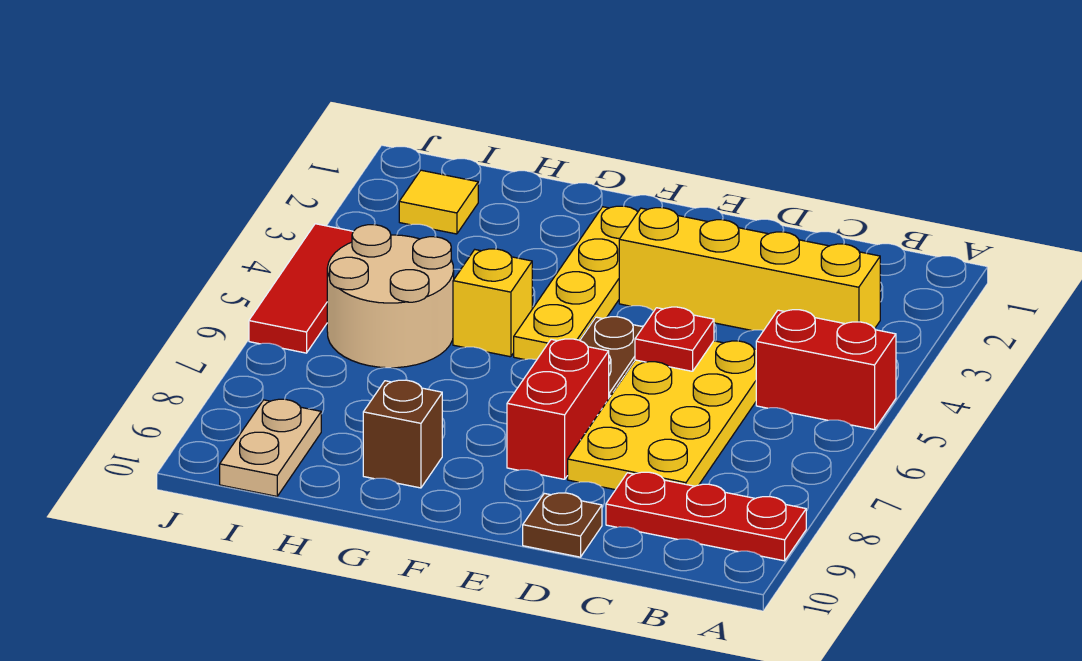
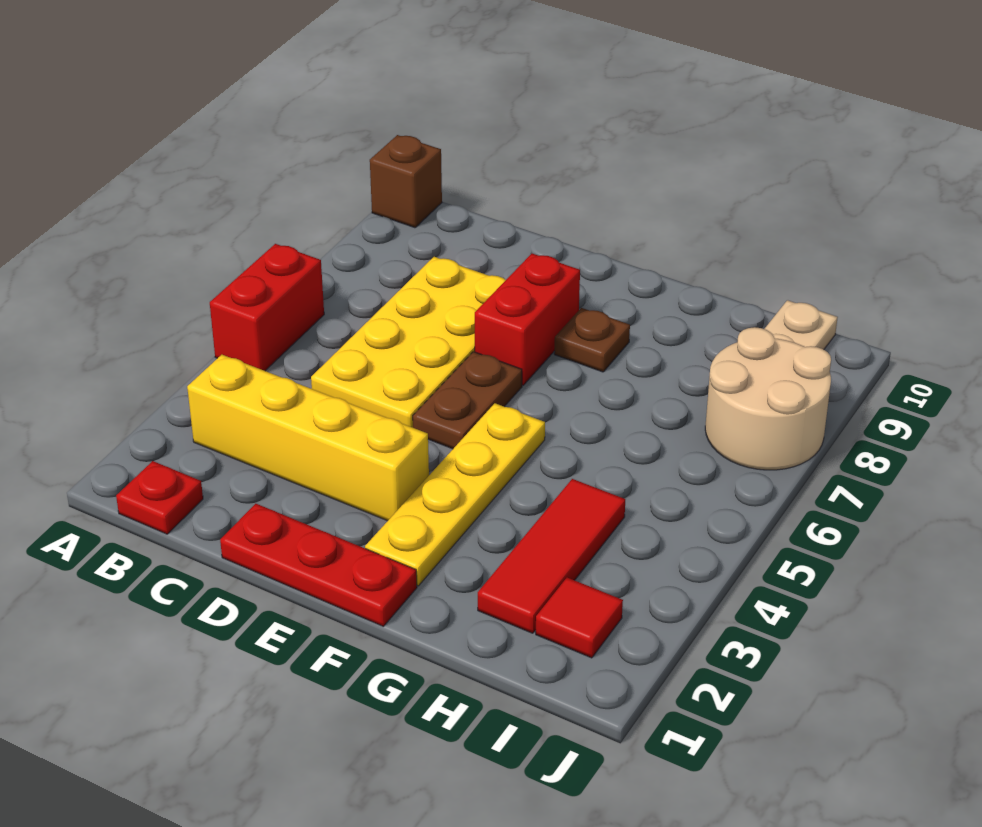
red 1x2 brick [756,310,896,430] -> red 1x2 brick turned to [210,244,324,371]
red 1x3 plate [606,472,806,561] -> red 1x3 plate moved to [220,504,417,626]
red 1x1 plate [635,307,714,371] -> red 1x1 plate moved to [116,461,203,534]
brown 1x1 plate [523,493,602,557] -> brown 1x1 plate moved to [554,308,630,372]
yellow 1x1 brick [453,249,532,357] -> none
brown 1x1 brick [363,380,442,488] -> brown 1x1 brick moved to [370,135,442,228]
tan 2x2 round brick [327,225,454,368] -> tan 2x2 round brick moved to [705,327,831,470]
yellow 1x1 tile [399,170,478,234] -> red 1x1 tile [536,578,623,658]
red 1x3 tile [249,224,353,353] -> red 1x3 tile moved to [478,479,625,633]

